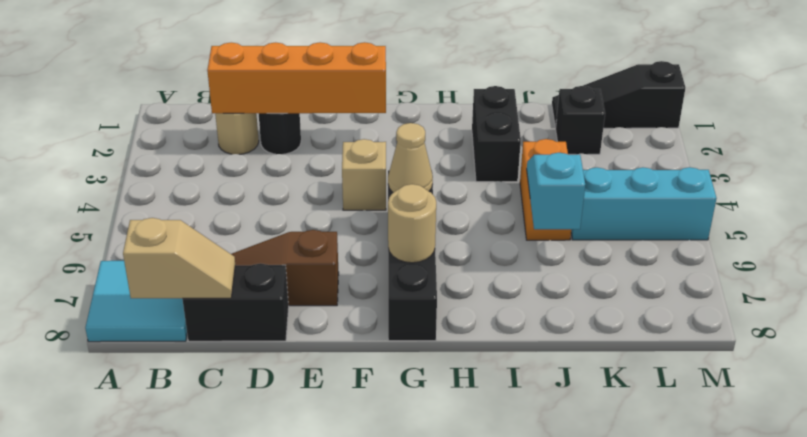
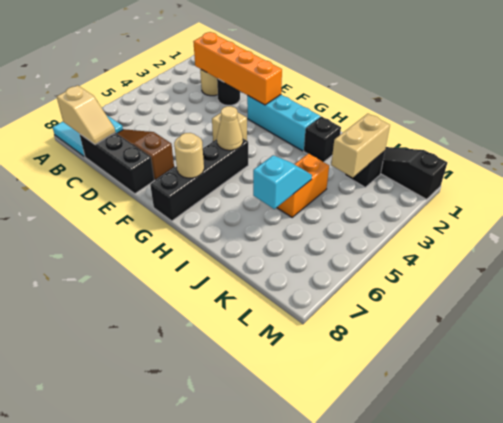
black 1x2 brick [182,263,289,341] -> black 1x3 brick [80,133,154,194]
black 1x2 brick [472,86,521,182] -> black 1x1 brick [304,116,341,162]
none -> tan 1x2 brick [331,114,390,178]
cyan 1x3 brick [571,167,717,240] -> cyan 1x3 brick moved to [247,95,320,151]

